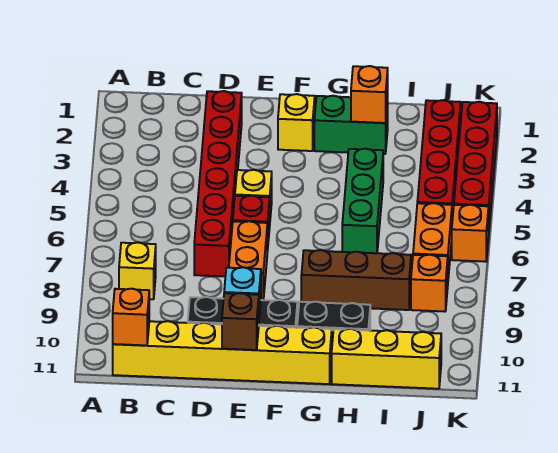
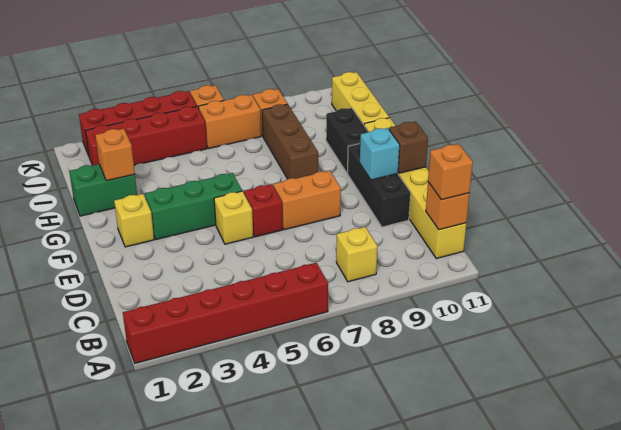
none -> orange 1x1 brick [428,144,473,200]
red 1x6 brick [194,91,242,277] -> red 1x6 brick moved to [123,263,328,363]
green 1x2 brick [314,96,388,154] -> green 1x2 brick turned to [69,164,137,216]
green 1x3 brick [342,149,383,253] -> green 1x3 brick moved to [145,173,242,240]

